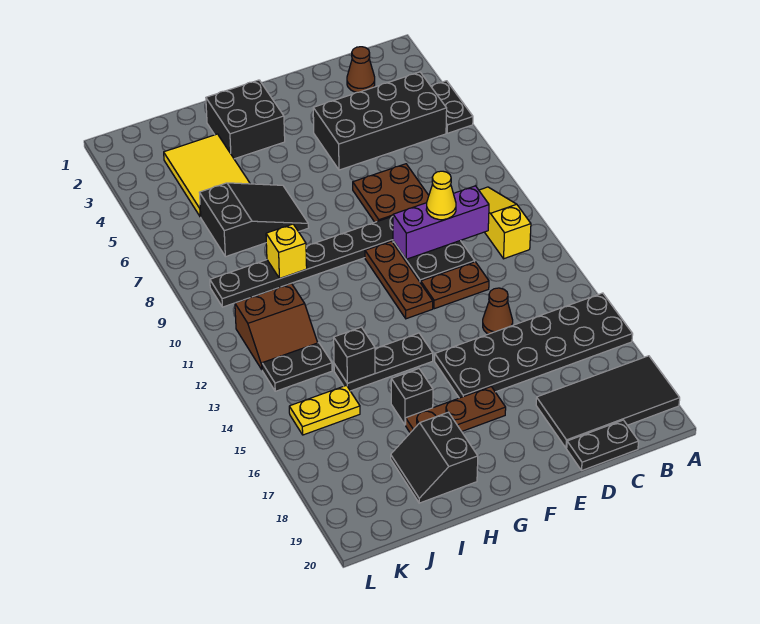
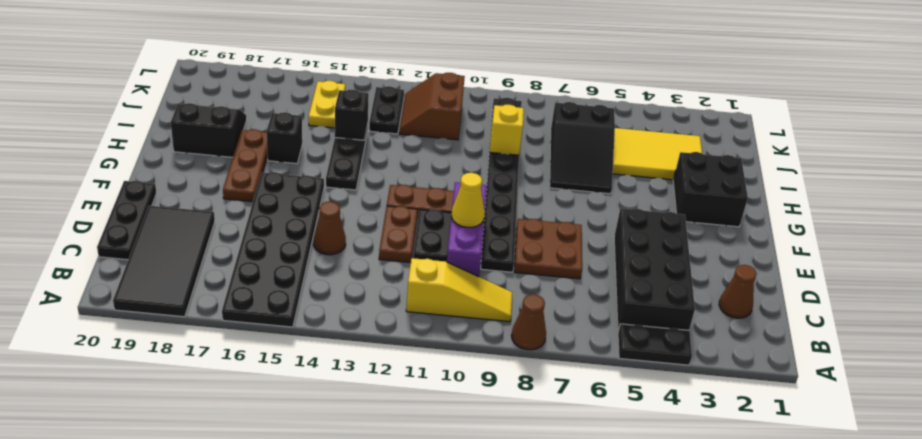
none -> brown 1x1 cone [512,294,546,350]
black 1x2 plate [567,420,639,470] -> black 1x3 plate [97,181,156,260]

